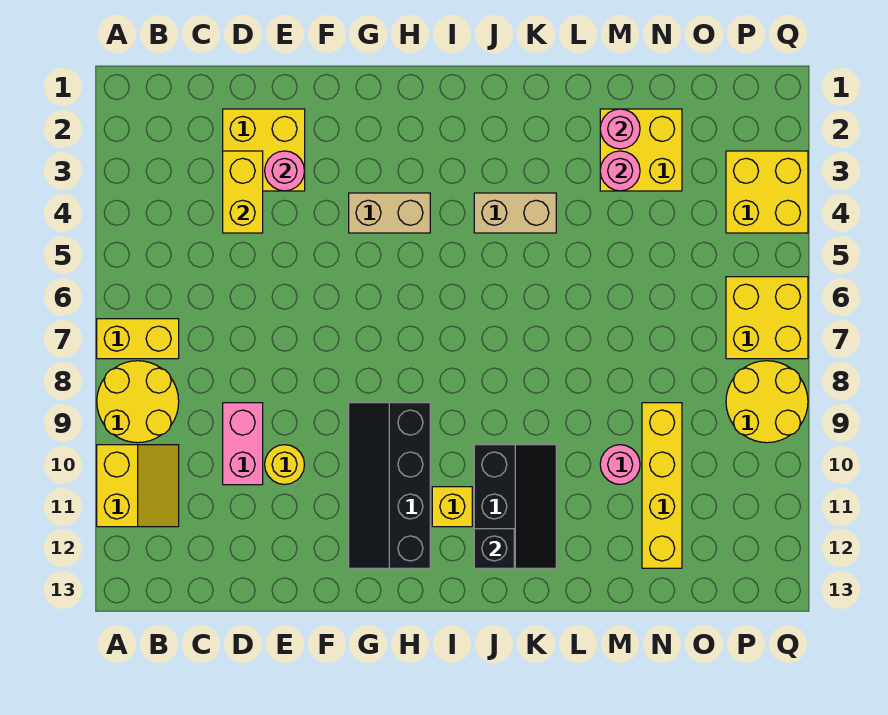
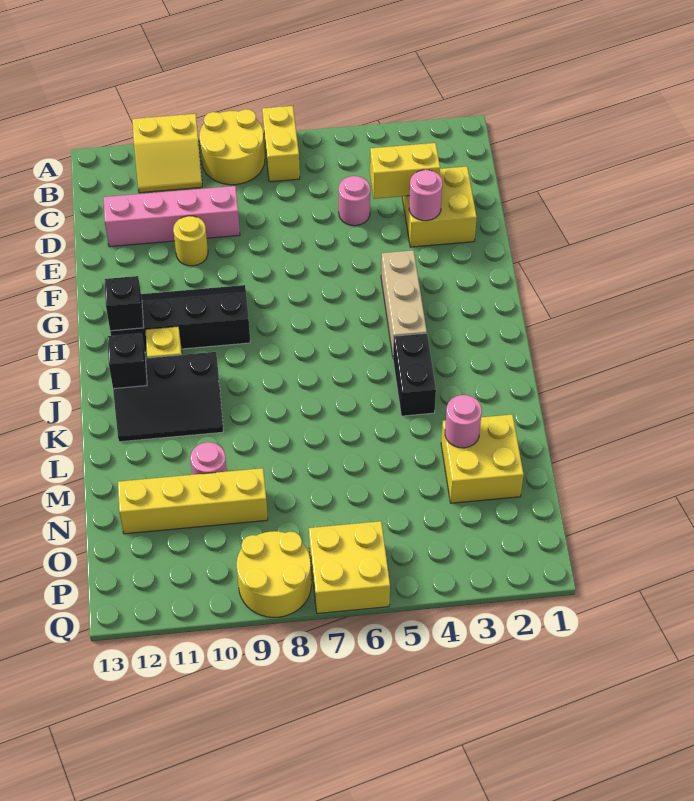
pink 1x2 brick [223,403,263,485] -> pink 1x4 brick [103,186,240,247]
tan 1x2 brick [349,193,430,233] -> tan 1x3 brick [381,250,427,356]
none -> black 1x1 brick [105,276,144,331]
tan 1x2 brick [474,193,556,233] -> black 1x2 brick [393,333,436,416]
pink 1x1 round brick [600,109,640,149] -> pink 1x1 round brick moved to [339,176,370,226]
yellow 2x2 brick [726,151,808,233] -> none

